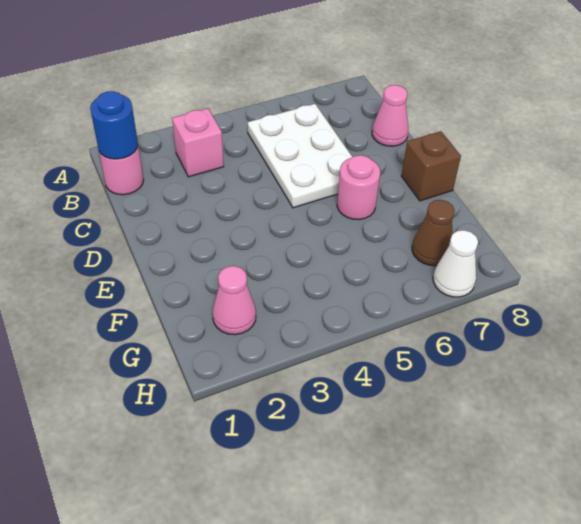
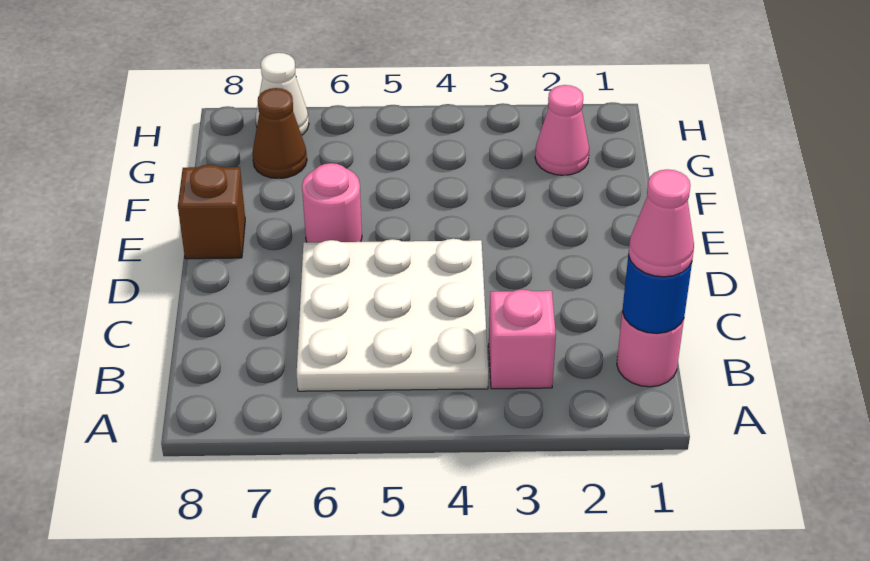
white 2x3 plate [248,104,352,208] -> white 3x3 plate [297,239,488,391]
pink 1x1 cone [372,85,408,146] -> pink 1x1 cone moved to [628,170,694,277]

